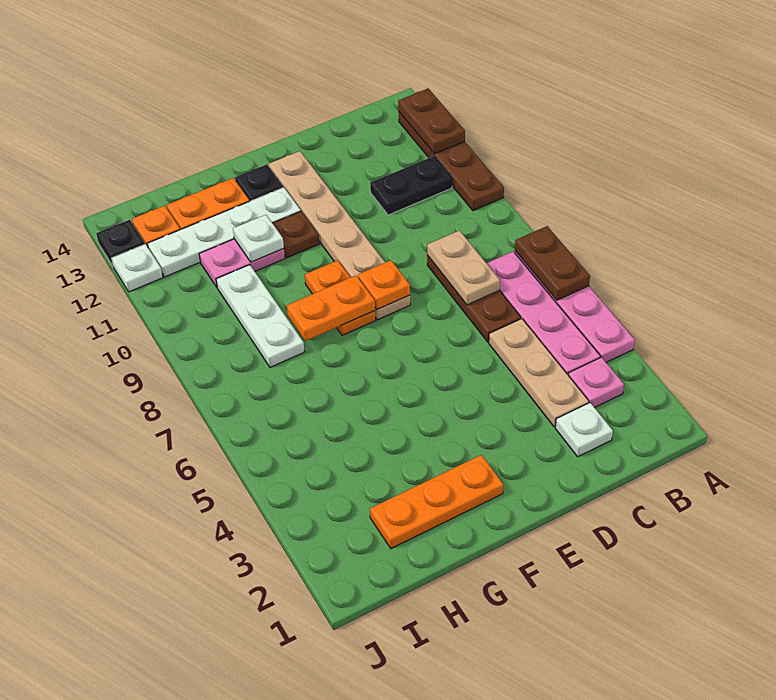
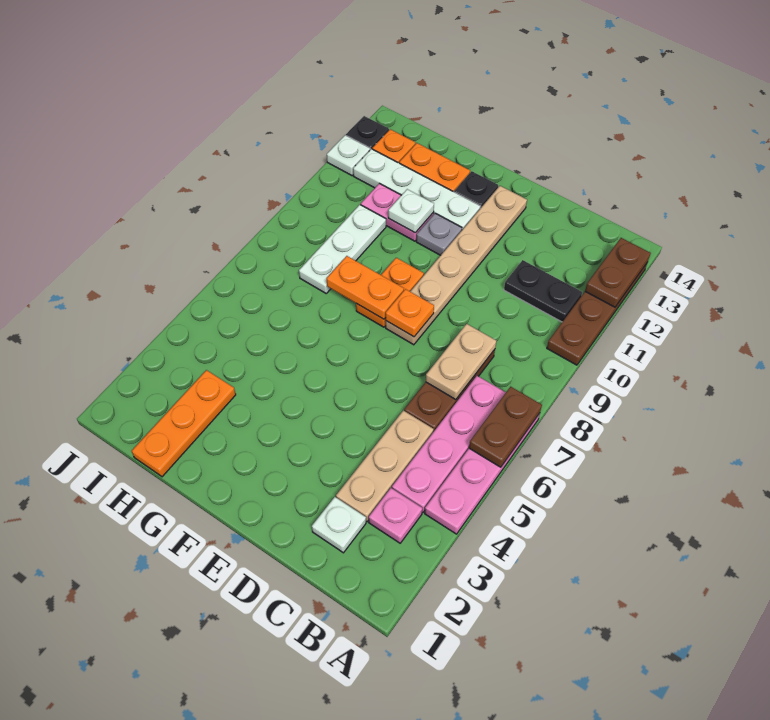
orange 1x3 plate [370,455,503,549] -> orange 1x3 plate turned to [132,370,236,477]
brown 1x1 plate [273,211,319,258] -> grey 1x1 plate [416,213,462,255]

